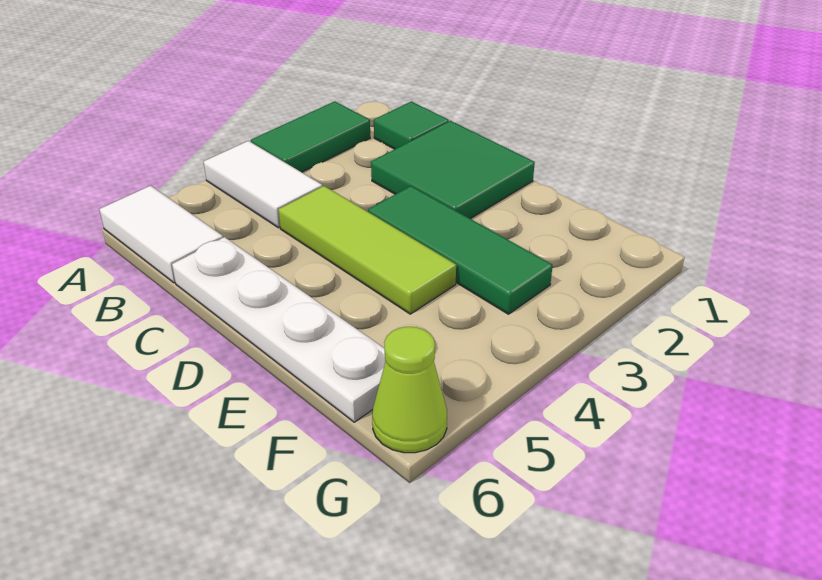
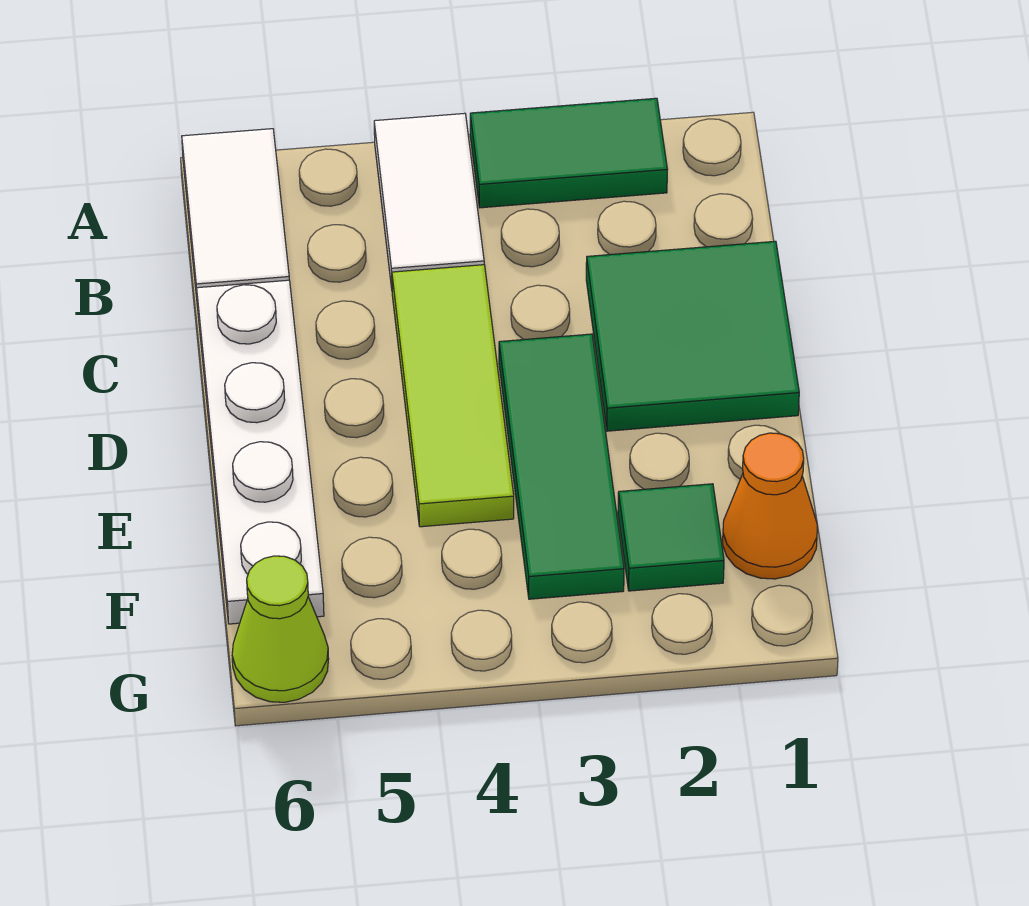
green 1x1 tile [374,101,449,149] -> green 1x1 tile moved to [618,484,724,591]
none -> orange 1x1 cone [723,433,817,579]

